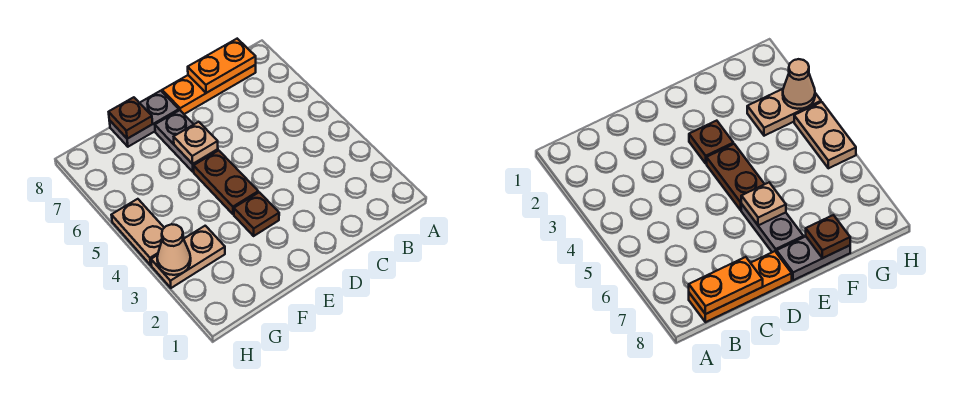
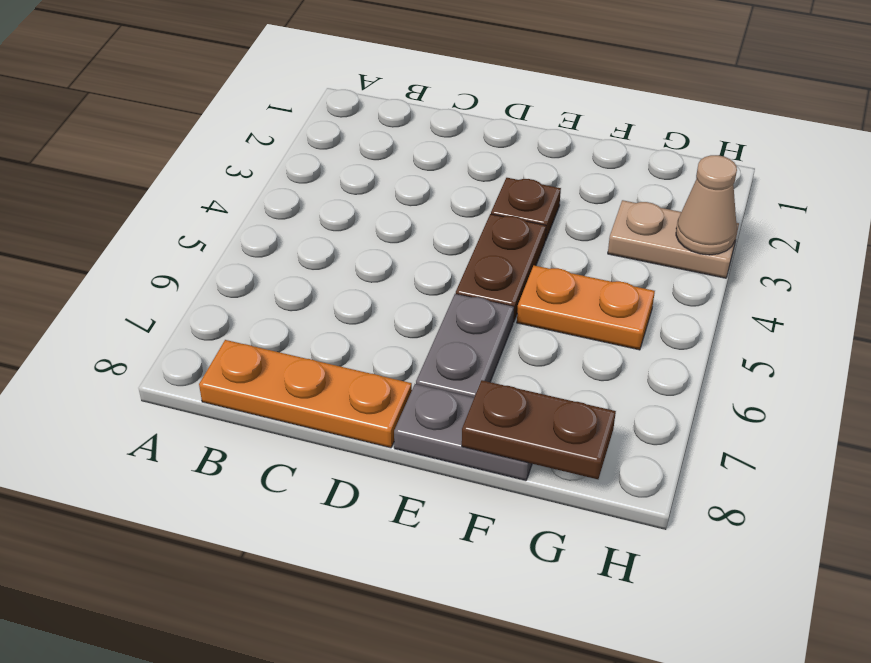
orange 1x2 plate [188,39,256,93] -> orange 1x2 plate moved to [517,266,655,350]
tan 1x1 plate [174,122,218,164] -> none
brown 1x1 plate [109,97,153,139] -> brown 1x2 plate [462,380,616,479]
tan 1x2 plate [112,199,164,265] -> none

